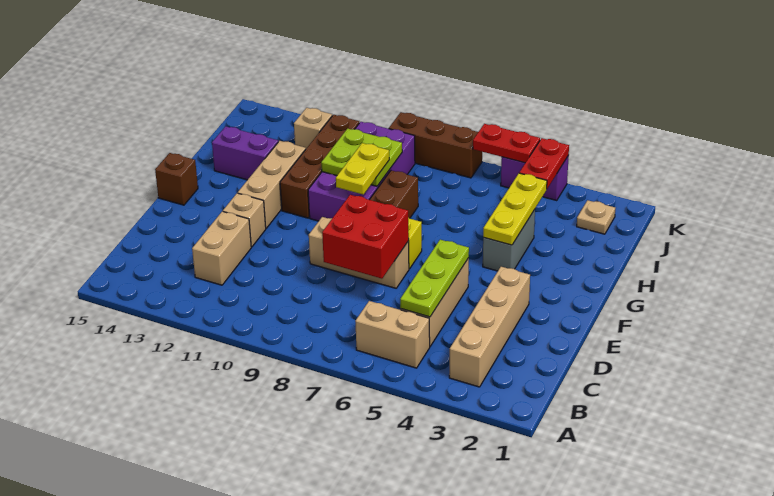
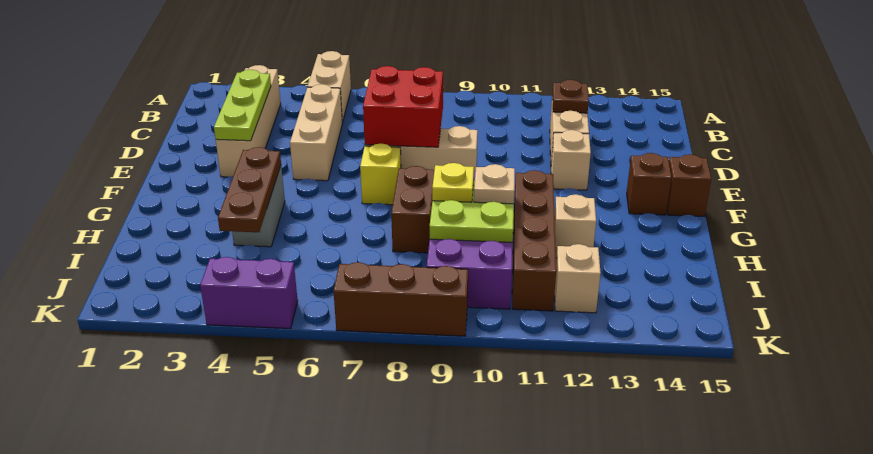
tan 1x2 brick [355,301,430,368] -> tan 1x2 brick turned to [308,51,351,123]
lime 1x3 plate [400,240,469,317] -> lime 1x3 plate moved to [214,70,271,141]
none -> brown 1x1 plate [552,80,589,113]
tan 1x3 brick [238,141,306,228] -> tan 1x1 brick [554,194,596,258]
none -> brown 1x1 brick [627,153,672,215]
yellow 1x3 plate [483,173,547,245] -> brown 1x3 plate [218,147,281,232]
yellow 1x2 plate [336,143,389,195] -> yellow 1x1 plate [432,163,474,202]
purple 1x2 brick [212,126,278,180] -> none
tan 1x1 plate [577,200,615,234] -> tan 1x1 plate moved to [474,164,515,204]
red 1x2 plate [519,138,569,189] -> none
red 1x2 plate [473,124,540,163] -> none

